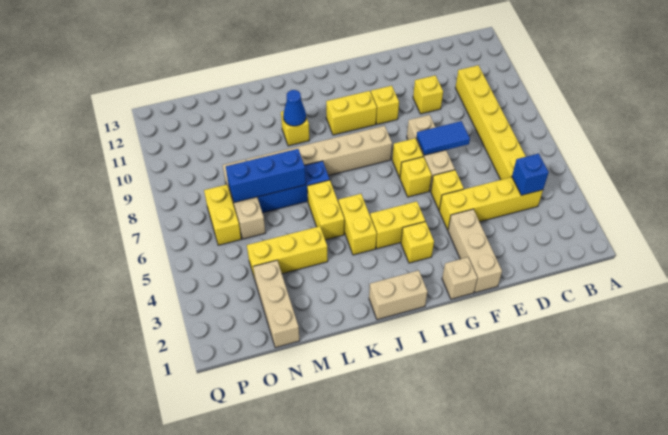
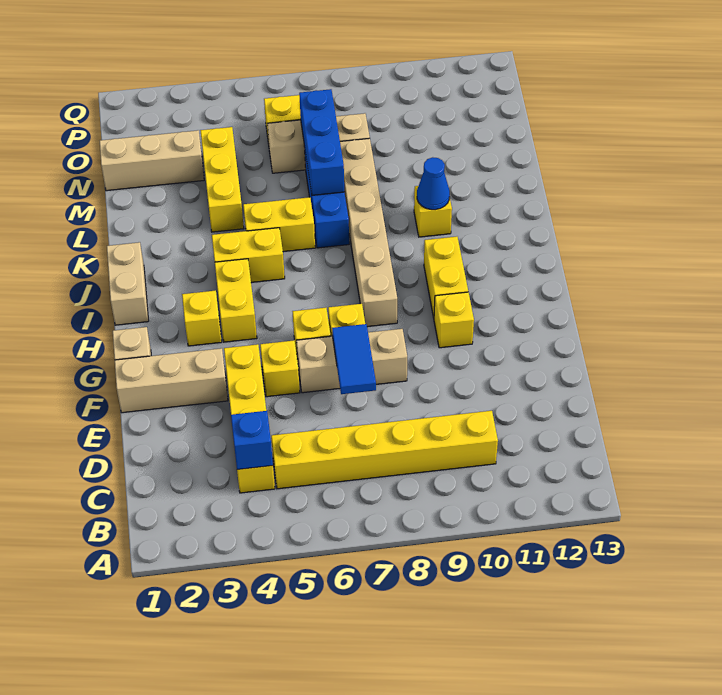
yellow 1x1 brick [413,75,443,114] -> none

